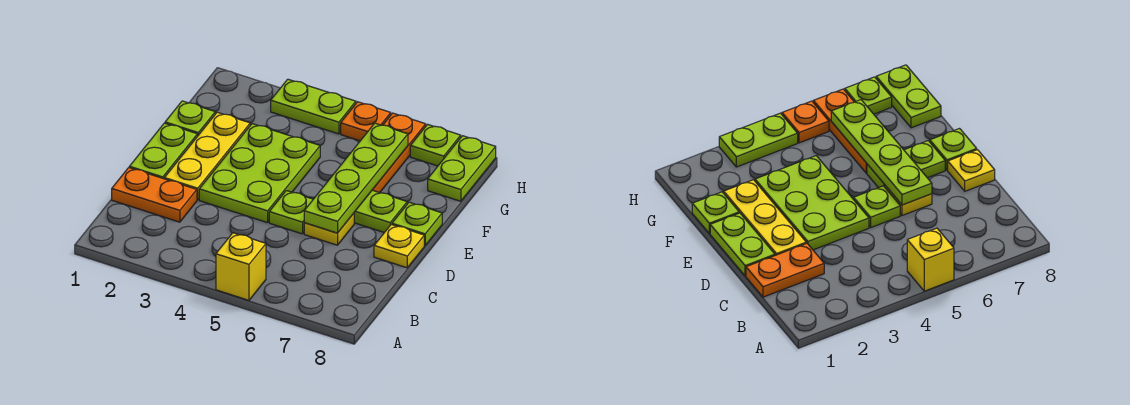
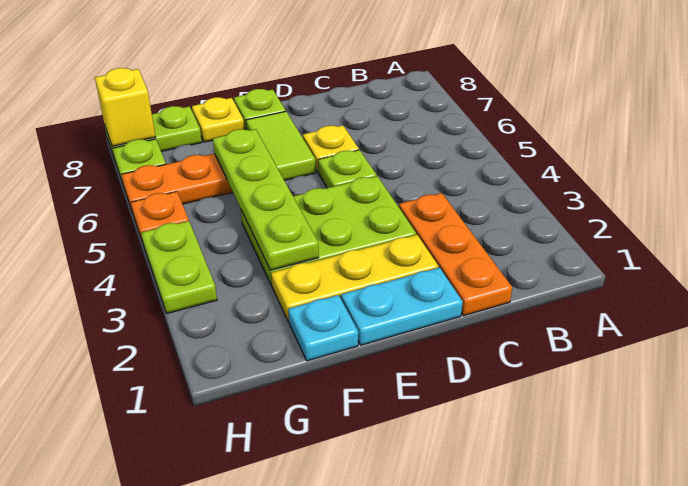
yellow 1x1 brick [216,233,266,300] -> yellow 1x1 brick moved to [95,68,155,146]
orange 1x2 plate [112,168,197,222] -> orange 1x3 plate [399,193,512,316]
lime 1x2 plate [129,123,198,179] -> cyan 1x2 plate [341,268,463,345]
lime 1x4 plate [304,123,408,233] -> lime 1x4 plate turned to [213,129,319,270]
yellow 1x1 plate [374,224,424,268] -> yellow 1x1 plate moved to [192,97,244,142]
lime 1x2 plate [354,190,407,233] -> lime 1x2 tile [246,111,316,180]
lime 1x1 plate [165,101,215,135] -> cyan 1x1 plate [288,295,358,361]

